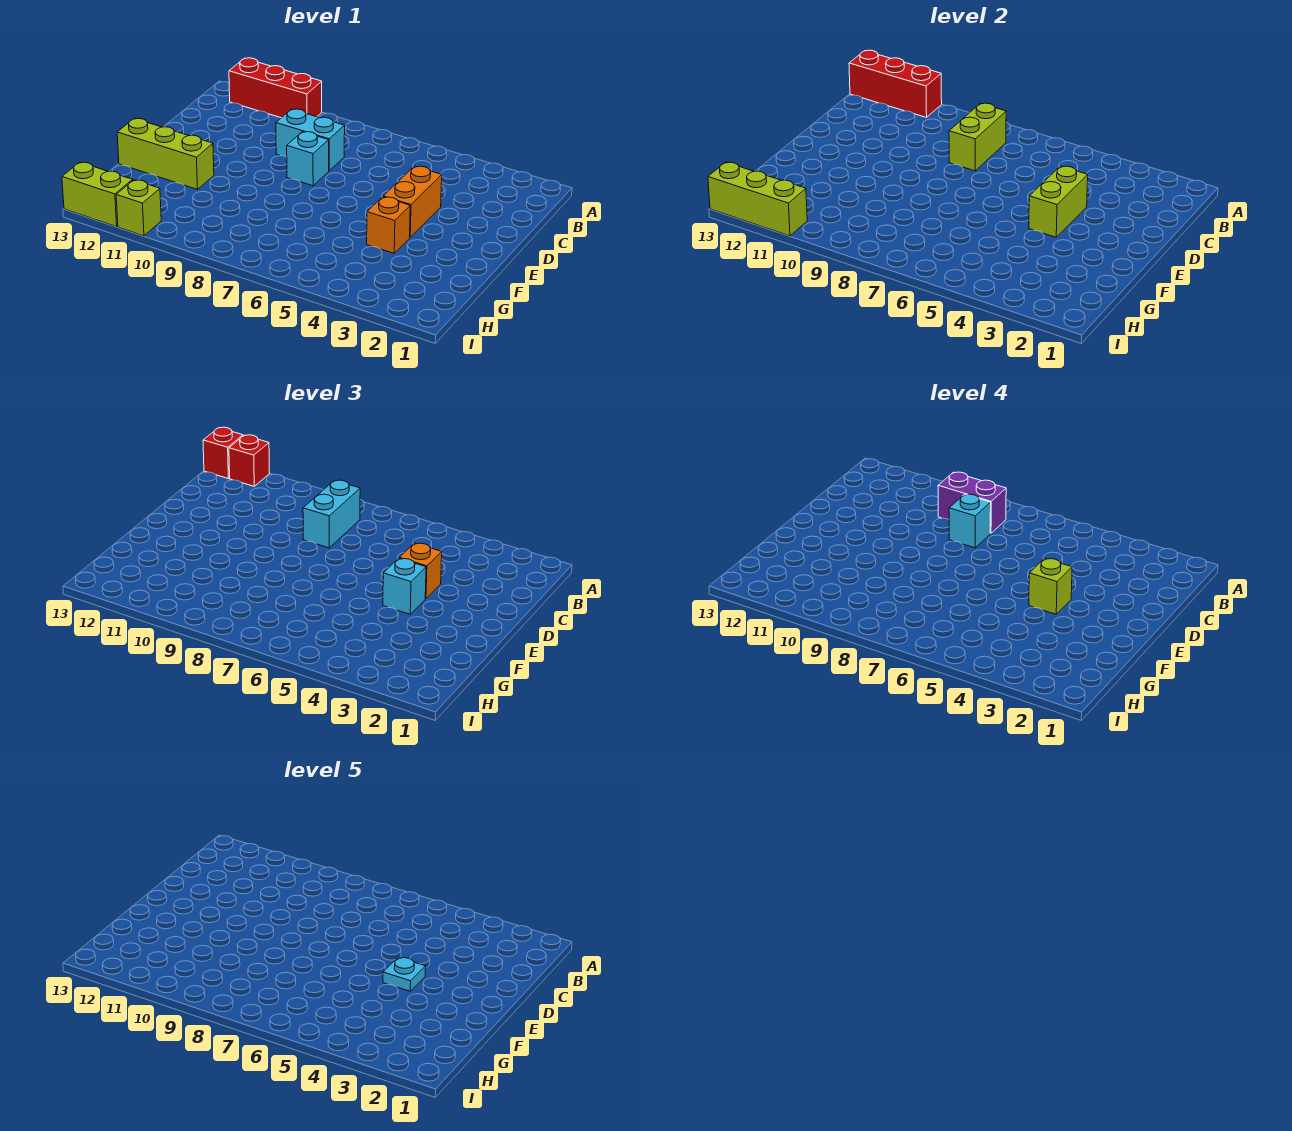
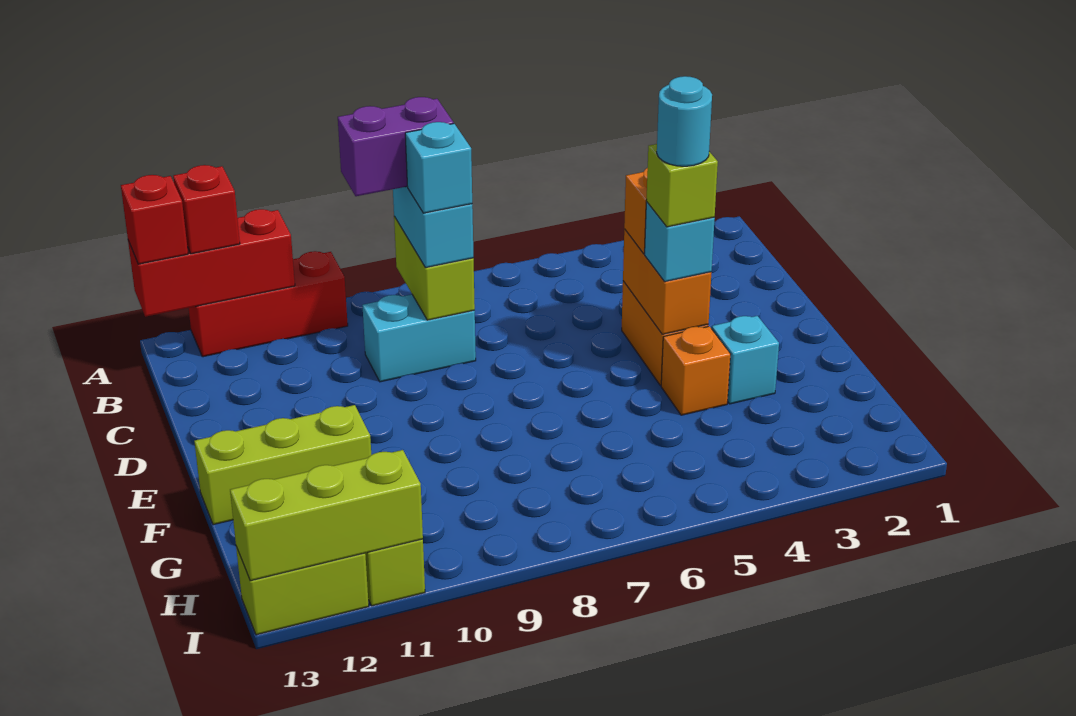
lime 1x2 brick [1029,166,1088,237] -> orange 1x2 brick [623,229,711,334]
cyan 1x1 brick [287,132,329,186] -> cyan 1x1 brick moved to [712,316,779,404]
cyan 1x1 plate [383,957,426,991] -> cyan 1x1 round brick [657,76,712,166]

